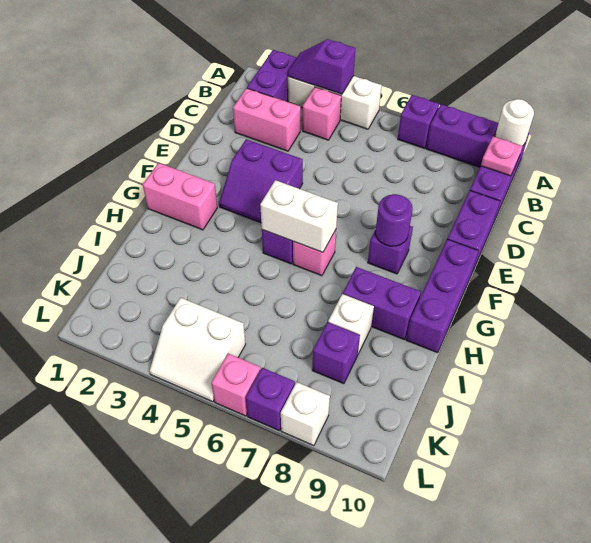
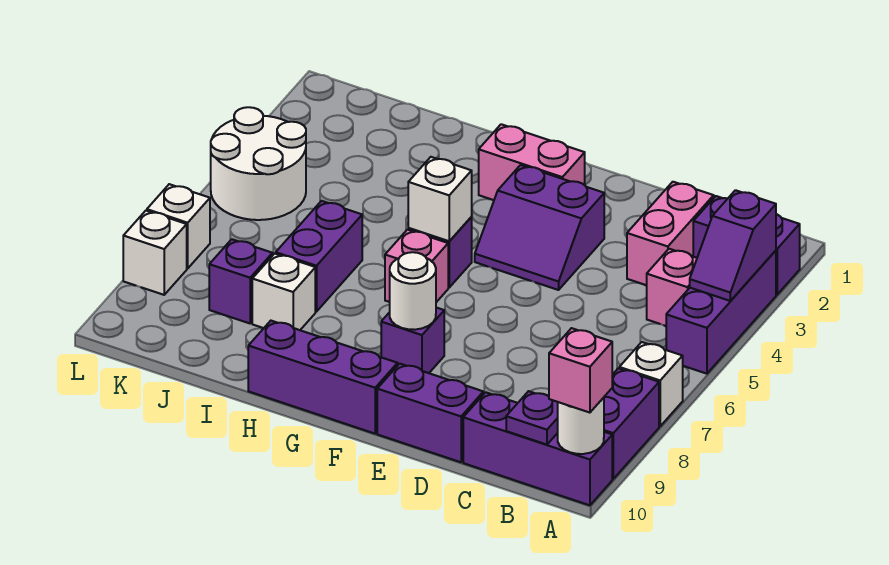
white 1x3 brick [288,76,382,129] -> purple 1x3 brick [666,250,776,374]
purple 1x2 slope [288,39,355,94] -> purple 1x2 slope turned to [690,190,776,301]
purple 1x1 brick [398,95,439,148] -> white 1x1 brick [619,342,683,426]
pink 1x1 plate [481,136,523,176] -> purple 1x1 plate [506,391,558,445]
purple 2x2 slope [219,139,303,223] -> purple 2x2 slope turned to [475,165,604,290]
purple 1x1 round brick [375,194,413,246] -> white 1x1 round brick [390,252,436,330]
pink 1x2 brick [143,163,218,230] -> pink 1x2 brick turned to [479,124,585,200]
white 1x2 brick [260,180,338,252] -> white 1x1 brick [408,157,472,241]
purple 1x2 brick [343,267,421,339] -> purple 1x2 brick moved to [276,201,362,312]
white 2x2 slope [150,298,246,402] -> white 2x2 round brick [211,107,306,220]
pink 1x1 brick [211,353,261,416] -> pink 1x1 brick moved to [549,328,612,413]
purple 1x1 brick [246,368,295,431] -> white 1x1 brick [147,184,210,269]

